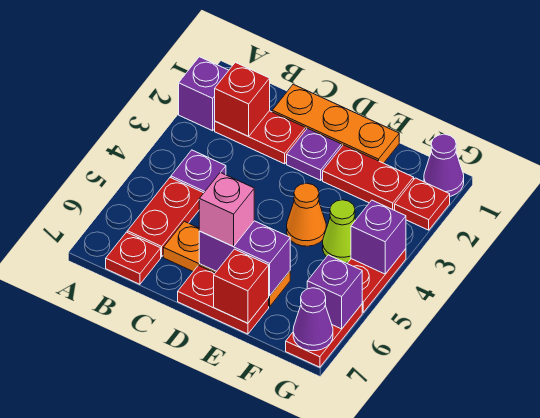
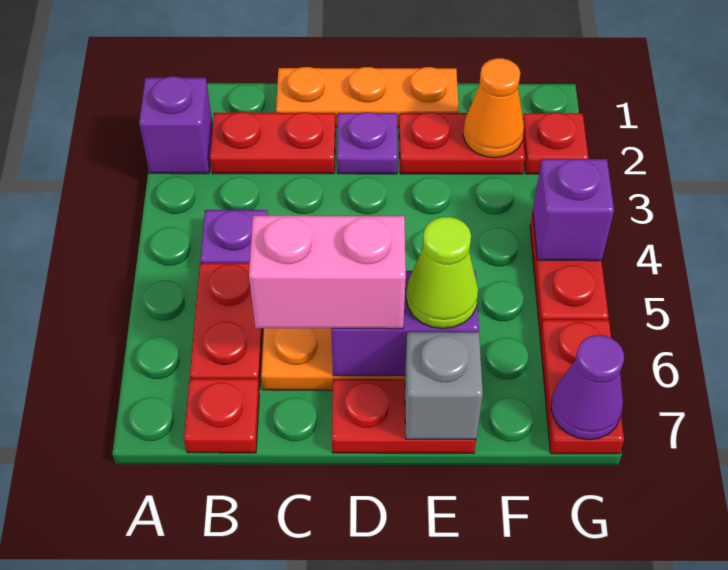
red 1x1 brick [215,62,270,136] -> none
pink 1x1 brick [199,172,254,247] -> pink 1x2 brick [249,216,406,329]
orange 1x1 cone [287,183,326,246] -> orange 1x1 cone moved to [463,58,524,158]
red 1x1 brick [214,249,269,323] -> grey 1x1 brick [405,332,483,439]
lime 1x1 cone [323,200,355,263] -> lime 1x1 cone moved to [406,217,478,329]
purple 1x1 cone [424,134,464,196] -> none
purple 1x1 brick [307,255,362,329] -> none

